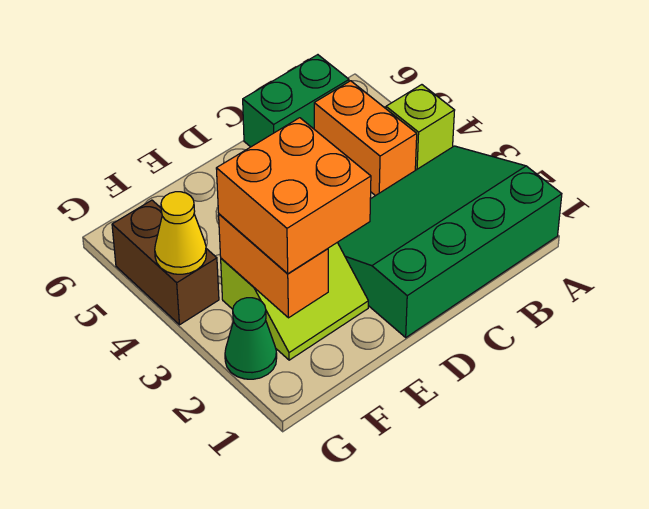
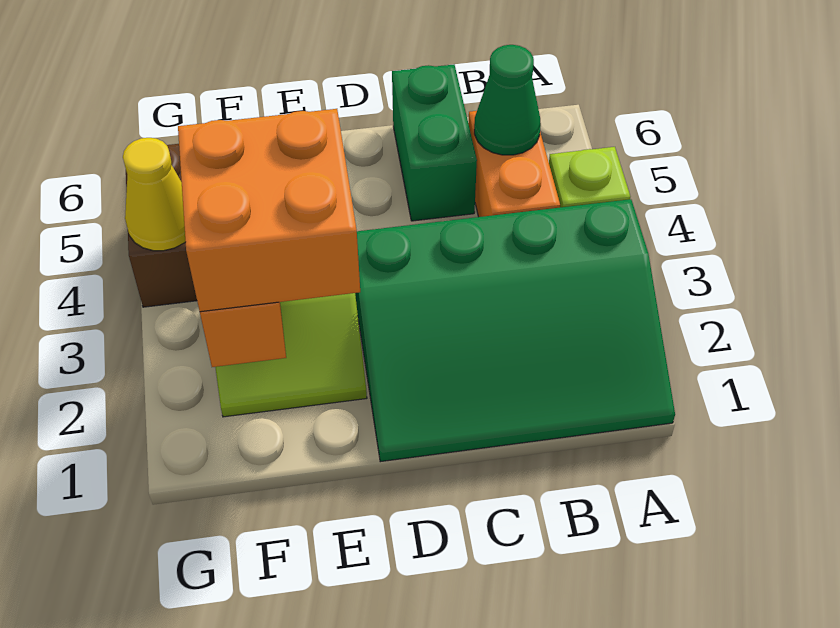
green 3x4 slope [338,146,562,337] -> green 3x4 slope turned to [355,199,675,462]
green 1x2 brick [243,55,349,147] -> green 1x2 brick turned to [392,65,477,221]
green 1x1 cone [225,298,277,379] -> green 1x1 cone moved to [474,45,541,155]

